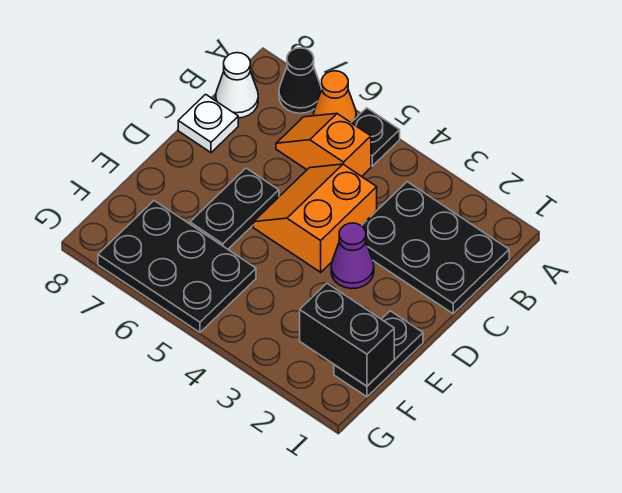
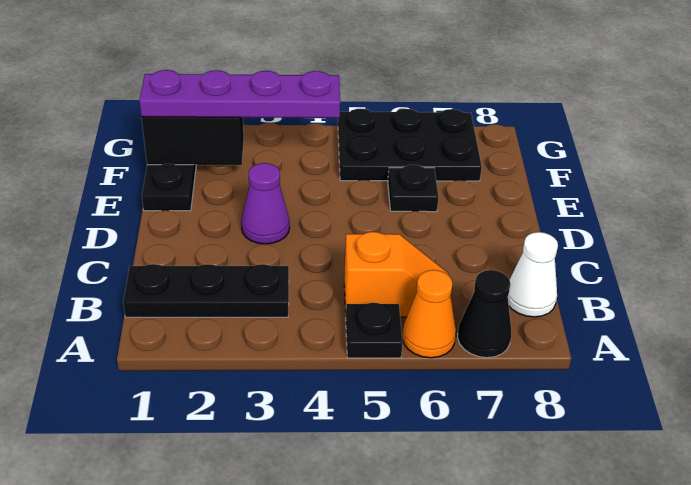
black 2x3 plate [362,182,509,314] -> black 1x3 plate [123,264,289,317]
orange 2x2 slope [253,164,377,272] -> none
white 1x1 plate [178,94,238,153] -> none
black 1x2 plate [190,168,279,249] -> black 1x1 plate [388,165,439,212]
none -> purple 1x4 plate [139,70,340,118]

